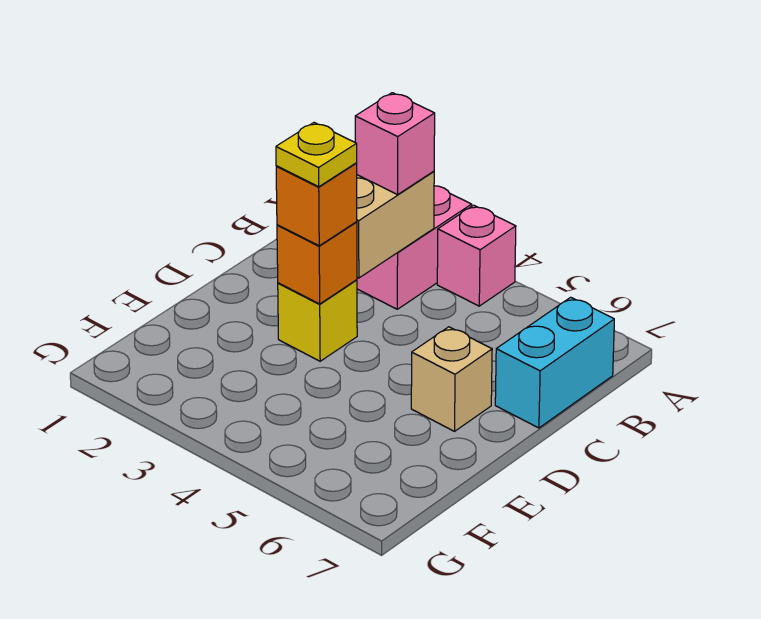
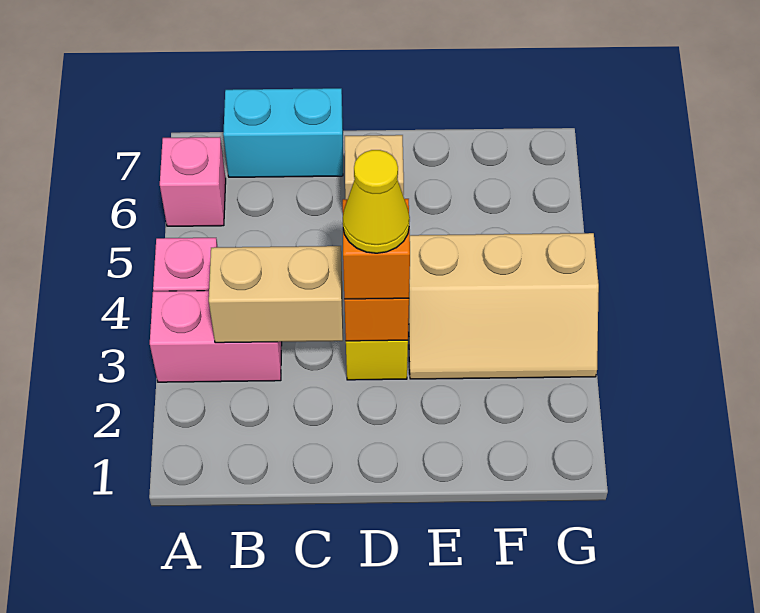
pink 1x1 brick [355,93,435,195] -> pink 1x1 brick moved to [160,137,226,226]
yellow 1x1 plate [276,123,357,187] -> yellow 1x1 cone [343,150,410,253]
none -> tan 2x3 slope [408,233,599,379]

